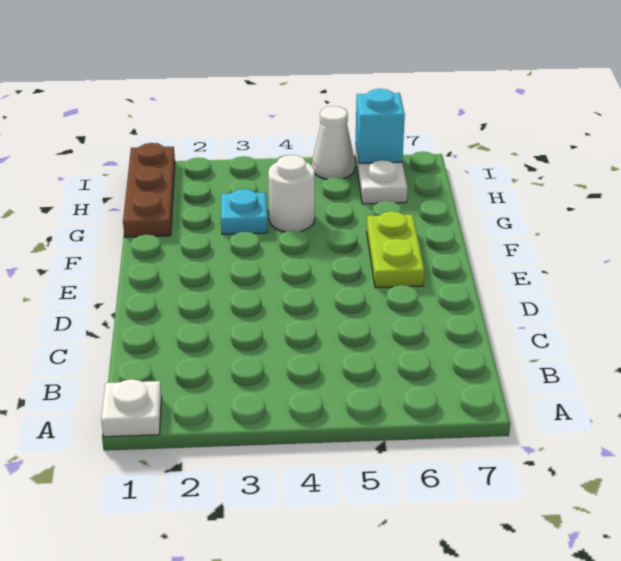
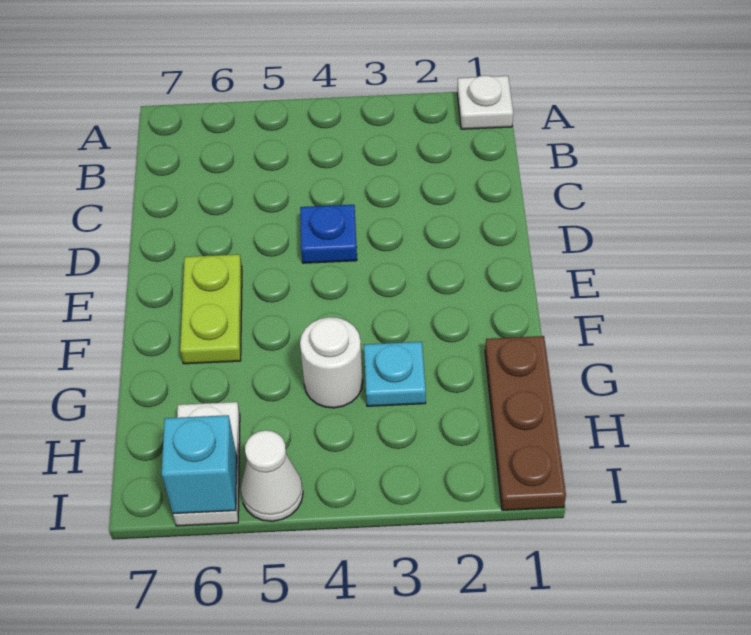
none -> blue 1x1 plate [300,205,357,263]

